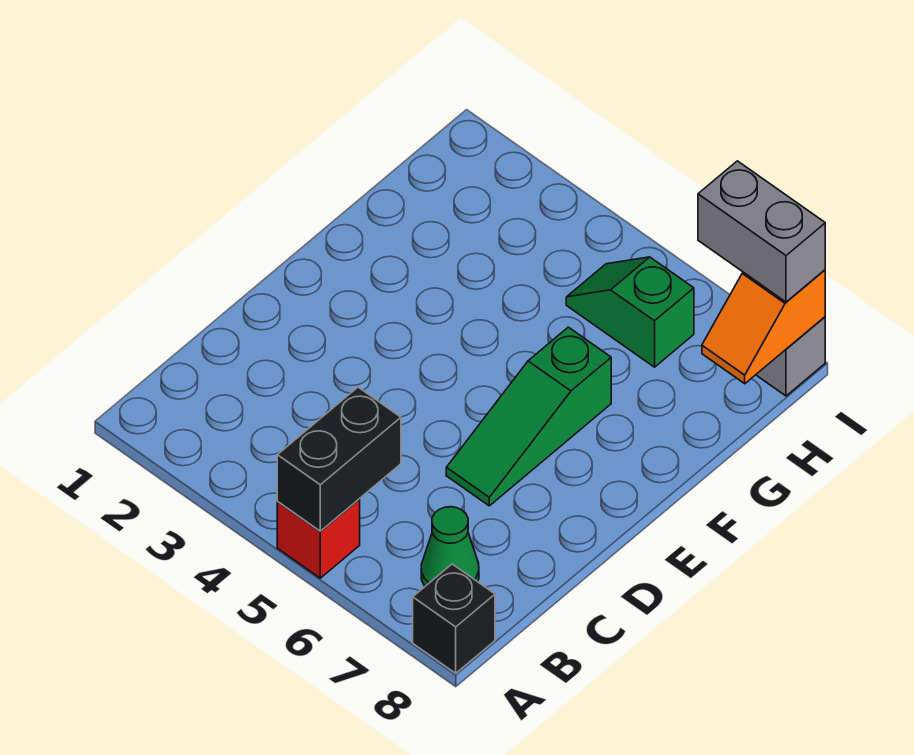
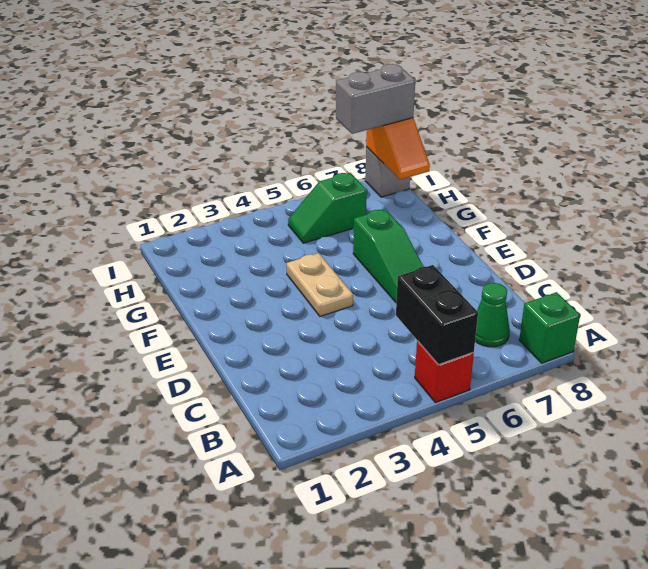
black 1x1 brick [413,564,495,673] -> green 1x1 brick [519,292,580,363]
none -> tan 1x2 plate [287,253,353,316]

